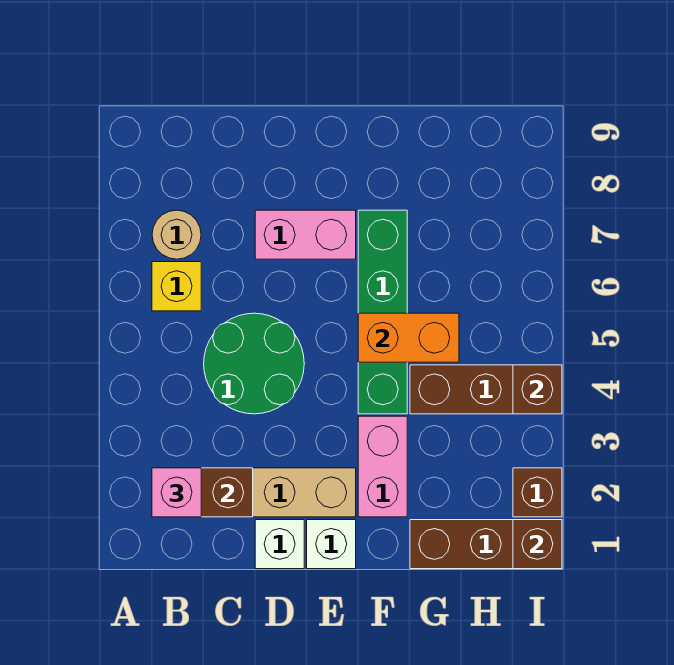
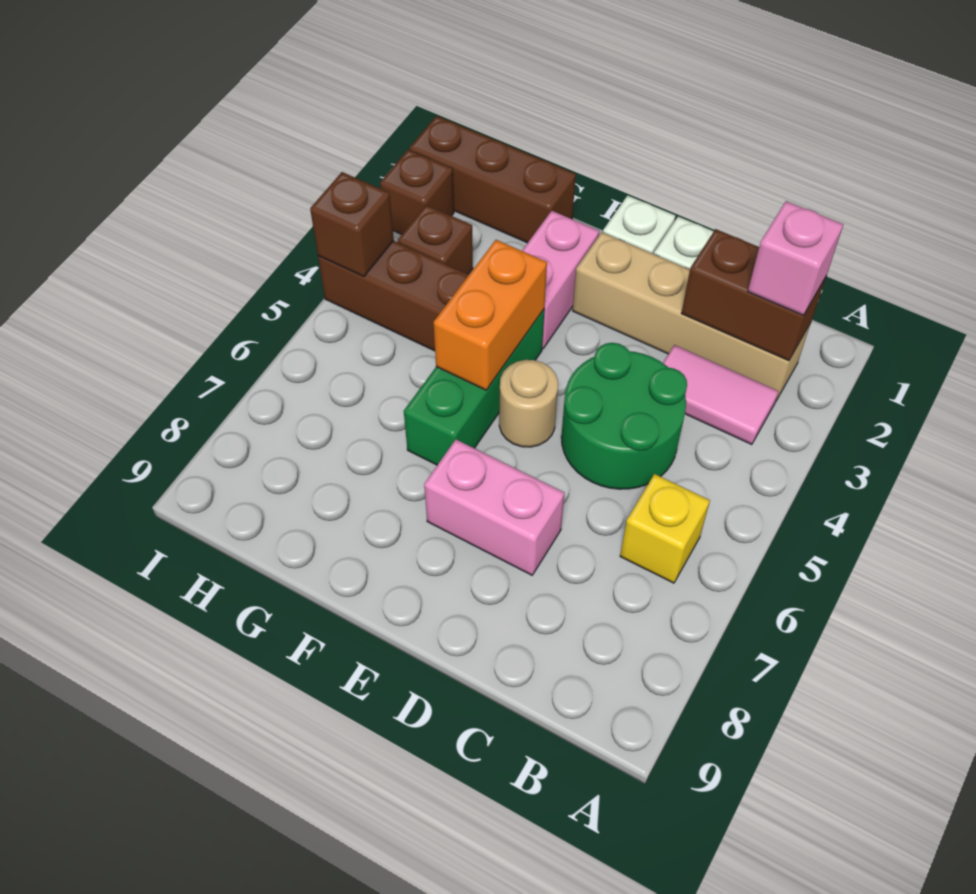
none -> pink 1x2 tile [663,345,779,445]
tan 1x1 round brick [152,210,201,259] -> tan 1x1 round brick moved to [499,360,558,447]
green 1x4 brick [358,210,407,414] -> green 1x3 brick [404,310,544,465]
orange 1x2 brick [358,313,459,362] -> orange 1x2 brick turned to [434,240,547,390]
brown 1x1 brick [513,520,562,569] -> brown 1x1 brick moved to [398,205,473,274]

